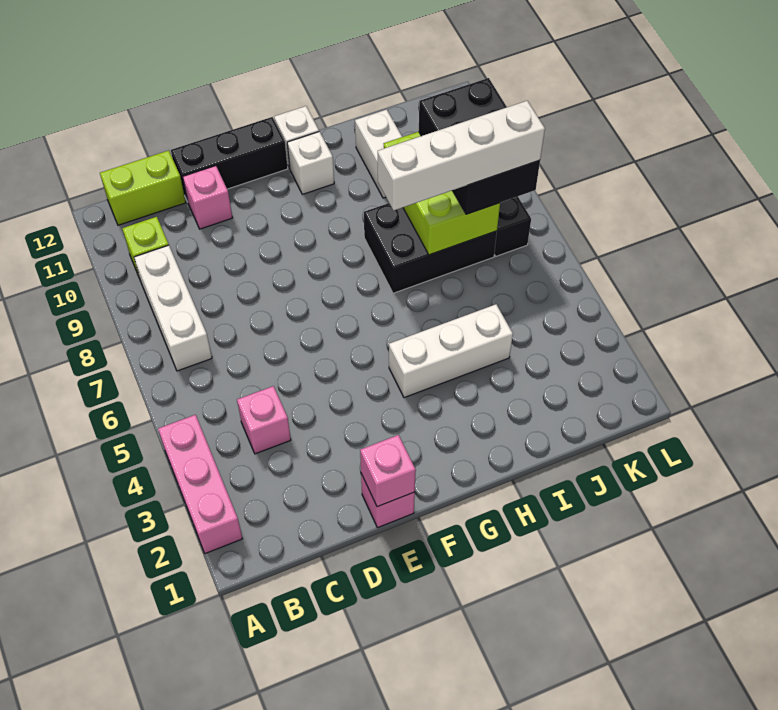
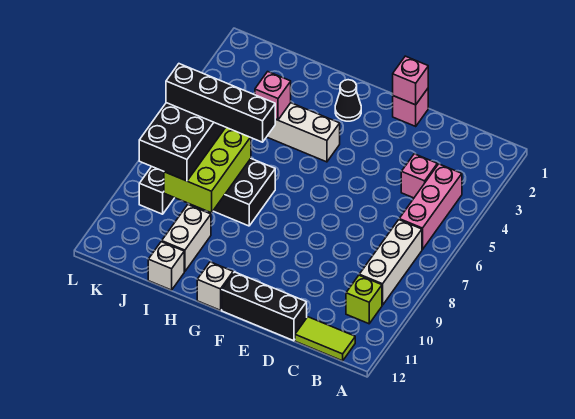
pink 1x3 brick [158,415,243,553] -> pink 1x3 brick moved to [399,164,462,250]
lime 1x2 brick [100,150,186,225] -> lime 1x2 tile [295,317,355,361]
pink 1x1 brick [183,166,232,229] -> pink 1x1 brick moved to [255,72,291,120]
none -> black 1x1 cone [335,80,361,121]
white 1x1 brick [287,132,334,194] -> white 1x1 brick moved to [148,242,184,290]
white 1x4 brick [378,101,545,211] -> black 1x4 brick [166,64,275,142]

